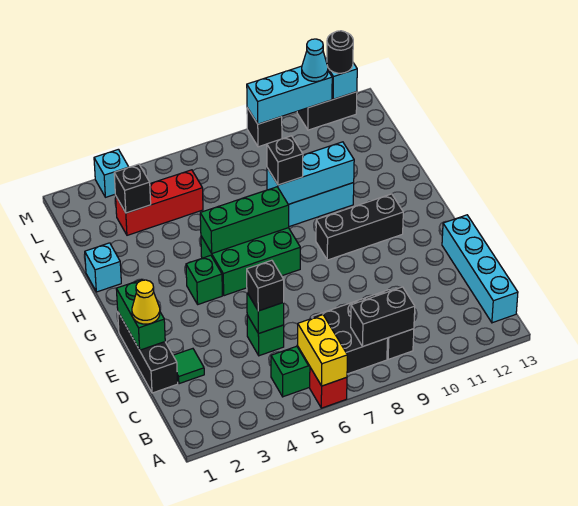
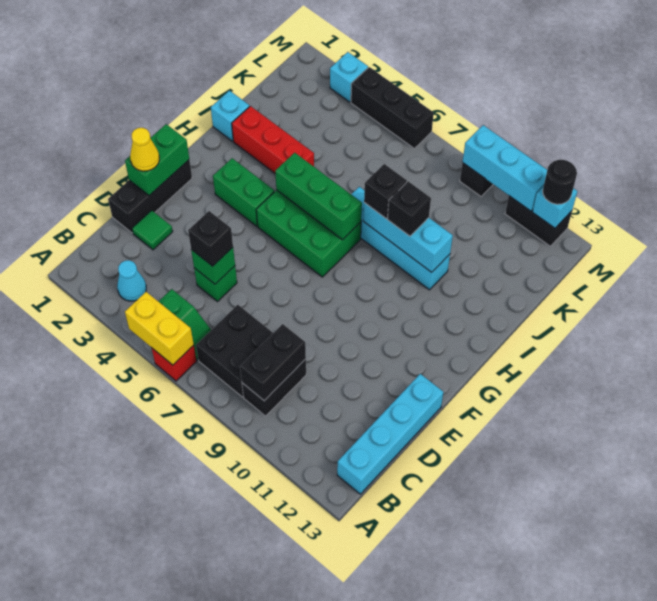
yellow 1x2 brick [298,315,347,386] -> yellow 1x2 brick turned to [125,292,194,365]
black 1x2 brick [351,287,415,347] -> black 1x2 brick turned to [240,324,306,401]
green 1x1 brick [186,255,222,304] -> green 1x2 brick [213,158,274,226]
black 1x3 brick [316,194,403,260] -> black 1x3 brick moved to [351,67,434,148]
red 1x3 brick [116,170,203,235] -> red 1x3 brick moved to [232,106,314,173]
black 1x1 brick [114,164,151,213] -> black 1x1 brick moved to [387,181,431,236]
cyan 1x1 cone [302,39,328,82] -> cyan 1x1 cone moved to [117,260,146,301]

